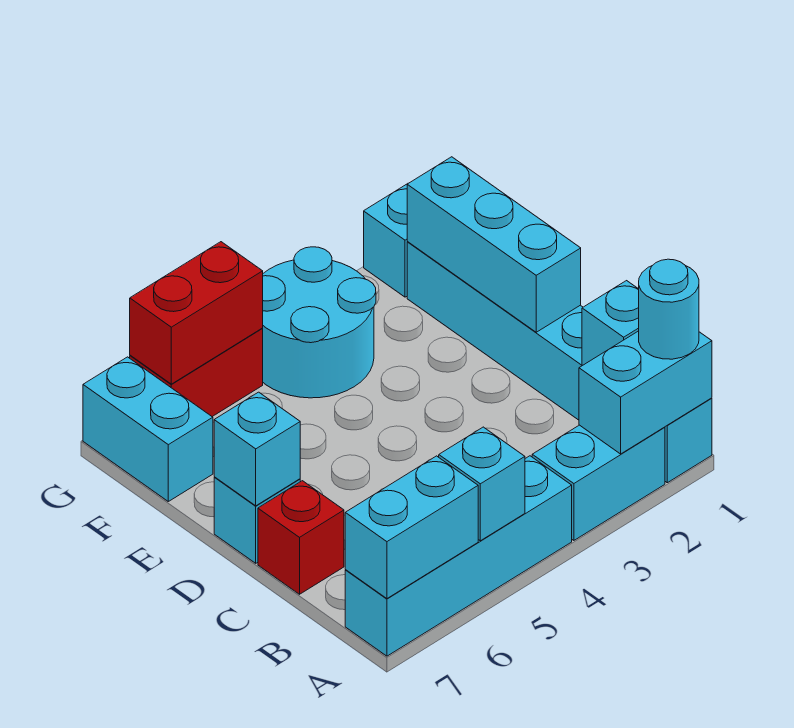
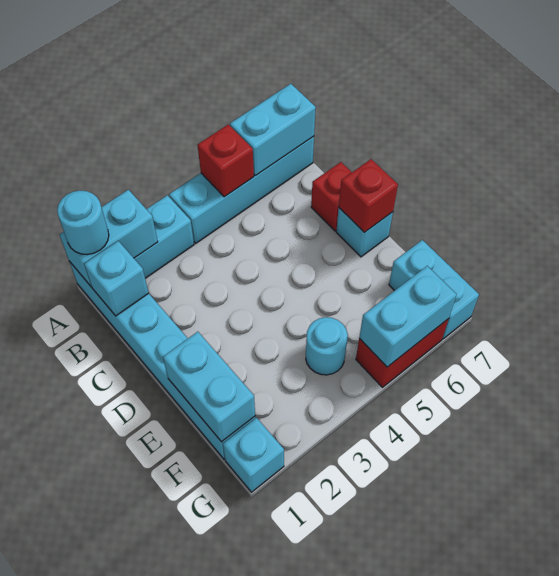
cyan 1x1 brick [439,427,525,541] -> red 1x1 brick [198,124,254,197]
cyan 1x3 brick [407,157,581,332] -> cyan 1x2 brick [163,332,255,442]
cyan 1x1 brick [214,392,300,506] -> red 1x1 brick [339,159,398,232]
cyan 2x2 round brick [262,247,376,398] -> cyan 1x1 round brick [306,317,348,375]
red 1x2 brick [130,242,263,384] -> cyan 1x2 brick [359,266,457,367]

